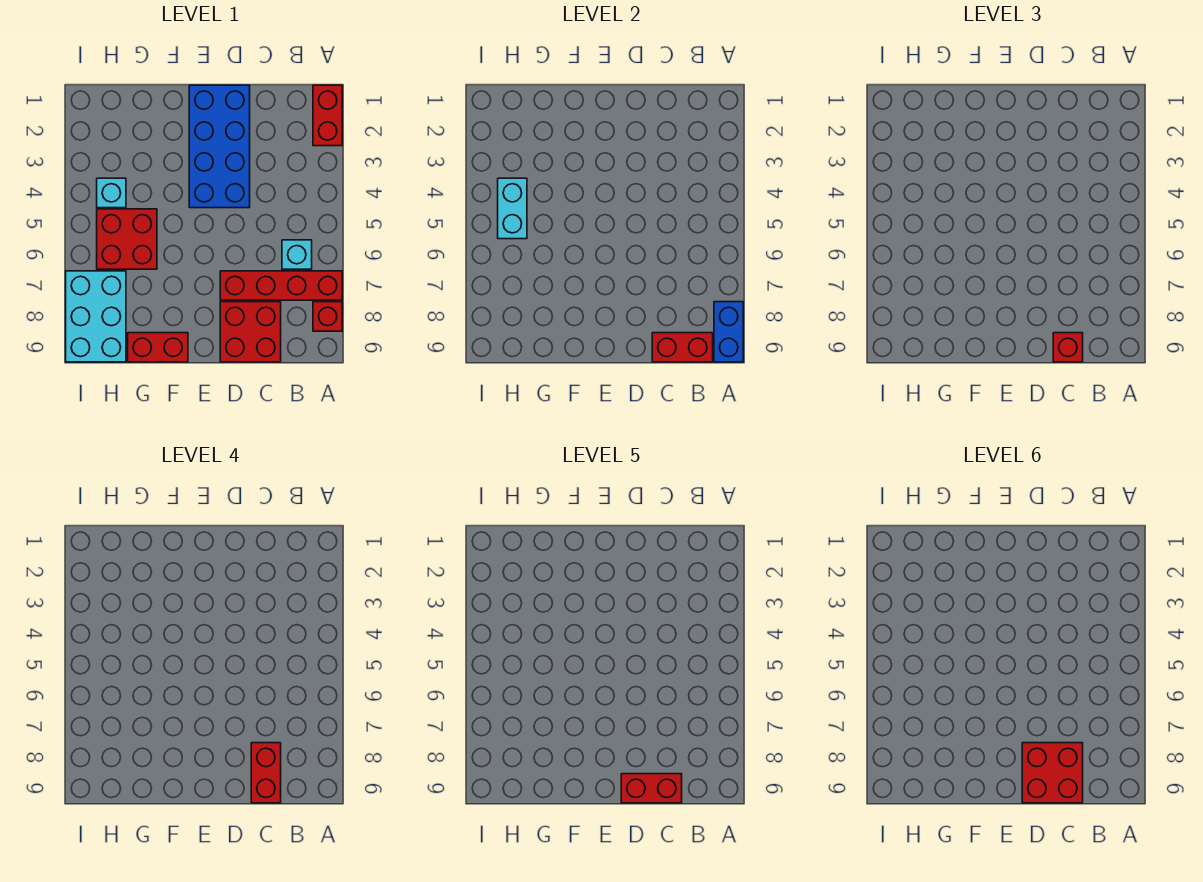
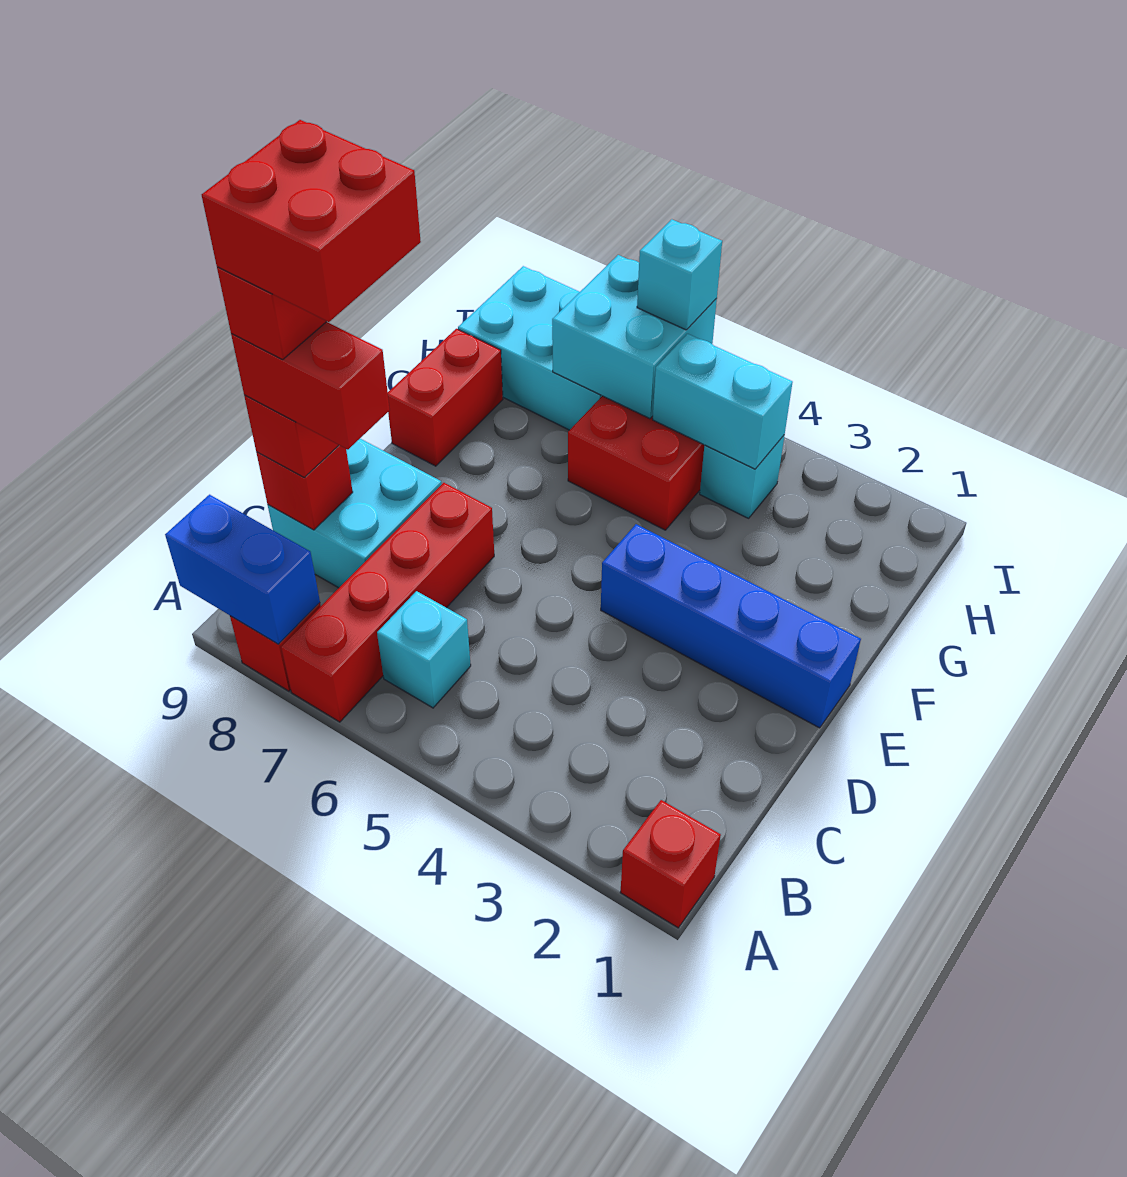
red 1x2 brick [313,85,342,146] -> red 1x1 brick [620,800,721,928]
red 1x2 brick [652,333,713,362] -> red 1x1 brick [256,445,353,530]
red 2x2 brick [220,302,281,362] -> cyan 2x2 brick [268,439,442,588]
blue 2x4 brick [189,85,250,208] -> blue 1x4 brick [601,524,861,728]
none -> cyan 2x2 brick [552,255,717,419]
none -> cyan 1x1 brick [637,219,722,330]

